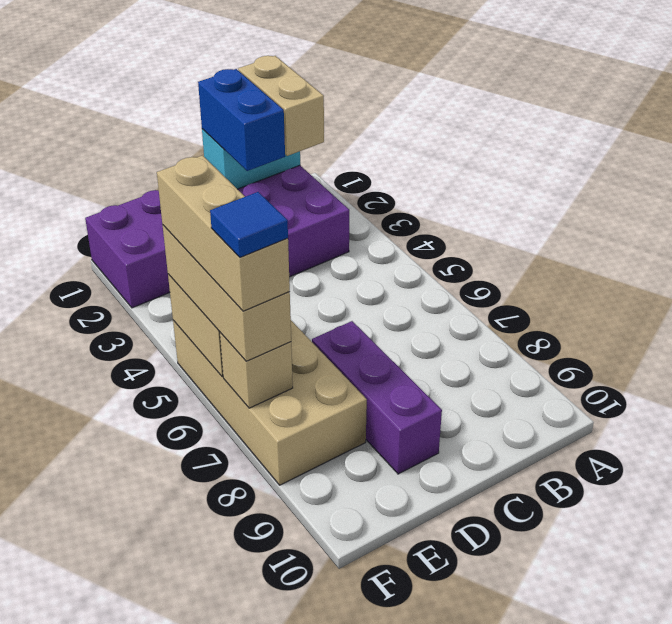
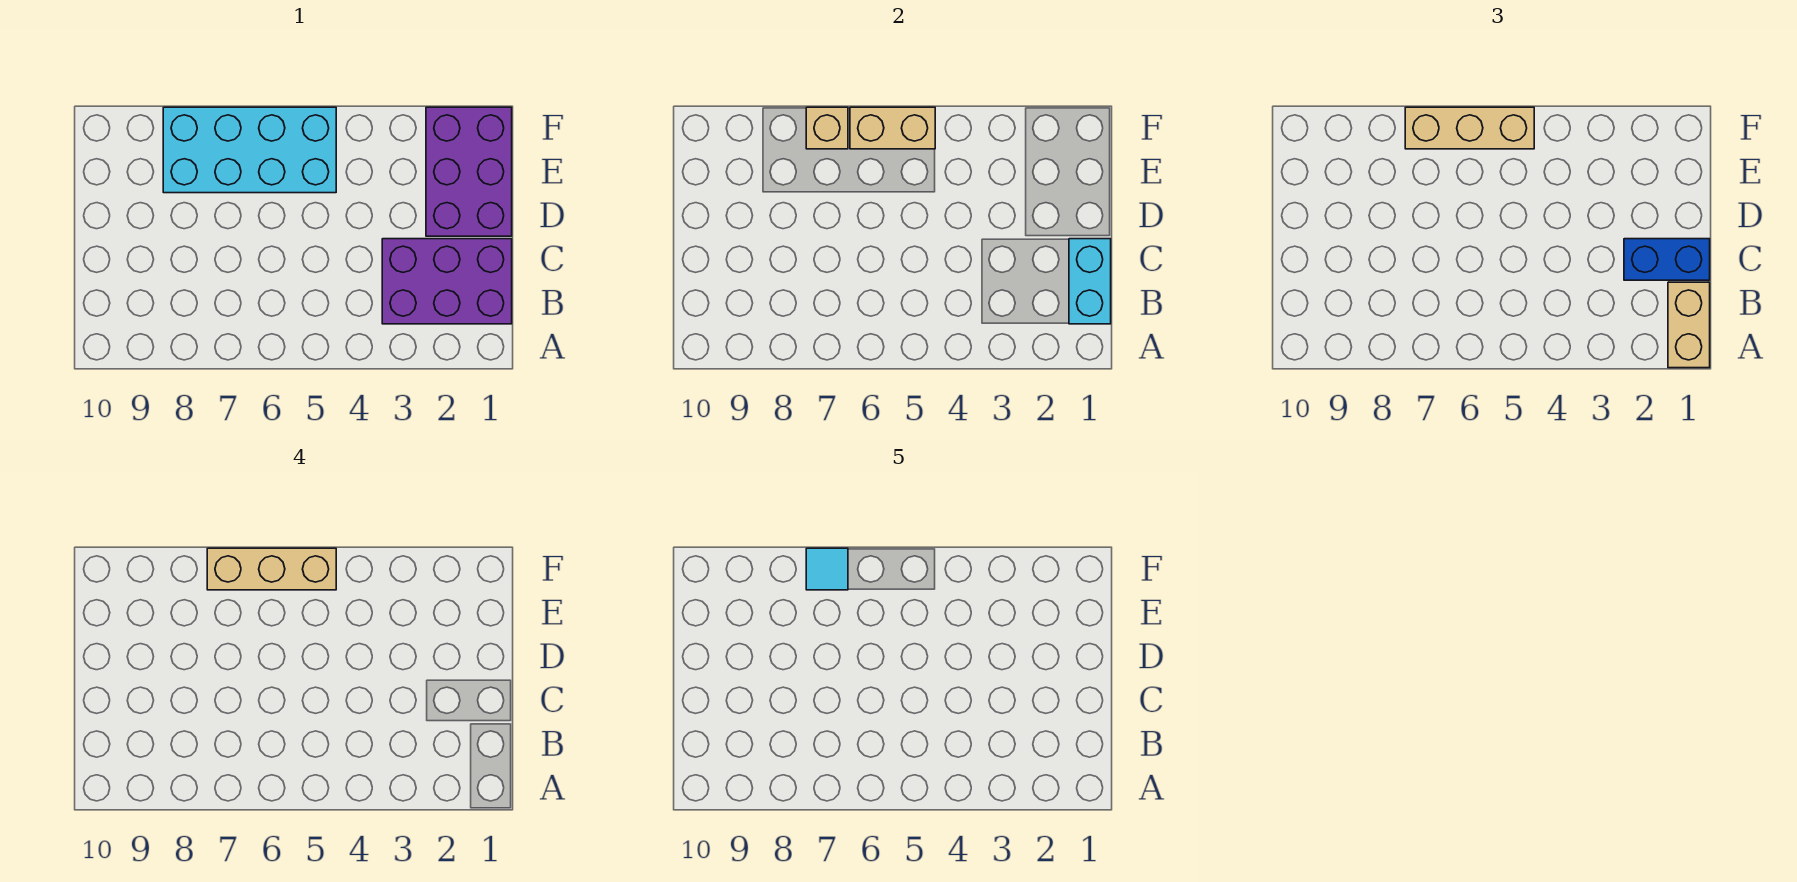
tan 1x2 brick [238,56,324,156] -> tan 1x2 brick turned to [1668,282,1710,368]
purple 1x3 brick [312,321,442,474] -> none
tan 2x4 brick [173,320,367,485] -> cyan 2x4 brick [163,107,336,193]
blue 1x1 tile [210,192,288,257] -> cyan 1x1 tile [806,548,848,590]

